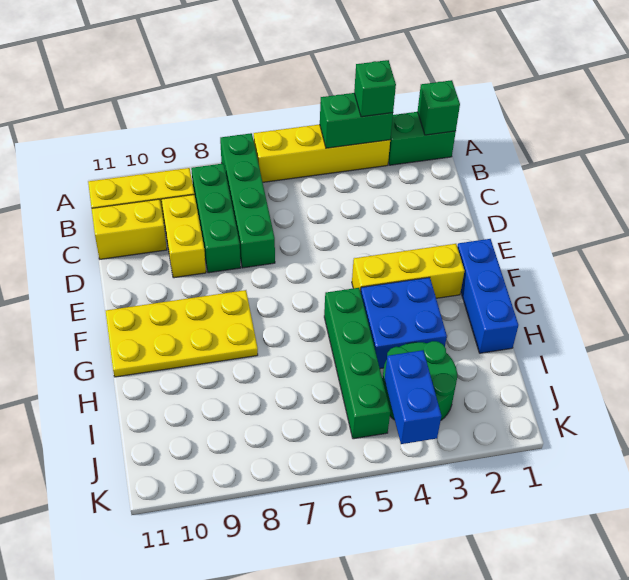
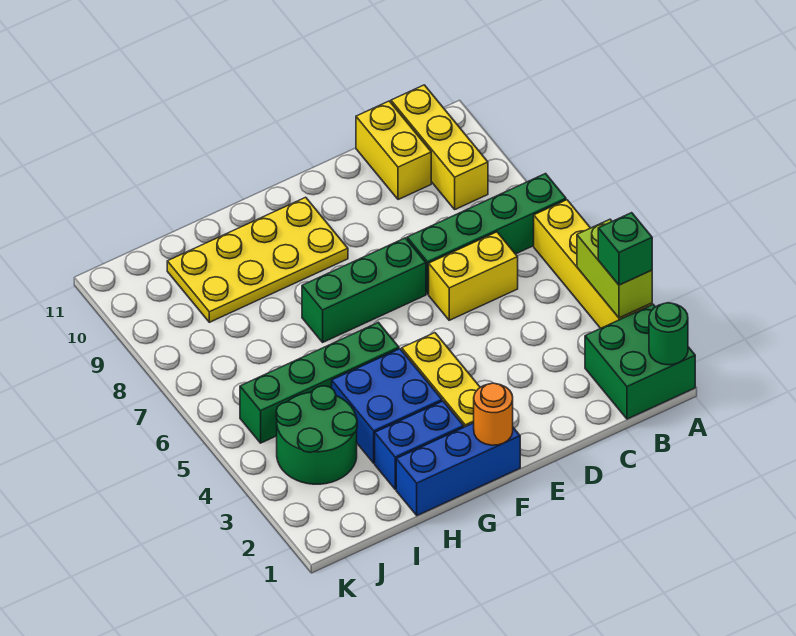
green 1x2 brick [388,112,456,165] -> green 2x2 brick [585,305,695,419]
green 1x1 brick [418,80,460,135] -> green 1x1 round brick [649,303,688,365]
green 1x2 brick [320,93,393,148] -> lime 1x2 brick [577,219,652,318]
green 1x3 brick [191,164,241,273] -> green 1x3 brick moved to [302,238,426,342]
yellow 1x2 brick [162,195,206,278] -> yellow 1x2 brick moved to [429,232,518,320]
none -> orange 1x1 round brick [474,383,513,445]
yellow 2x4 plate [106,290,258,377] -> yellow 2x4 plate turned to [167,197,348,322]
blue 1x2 brick [384,350,441,444] -> blue 1x2 brick moved to [375,401,464,489]

